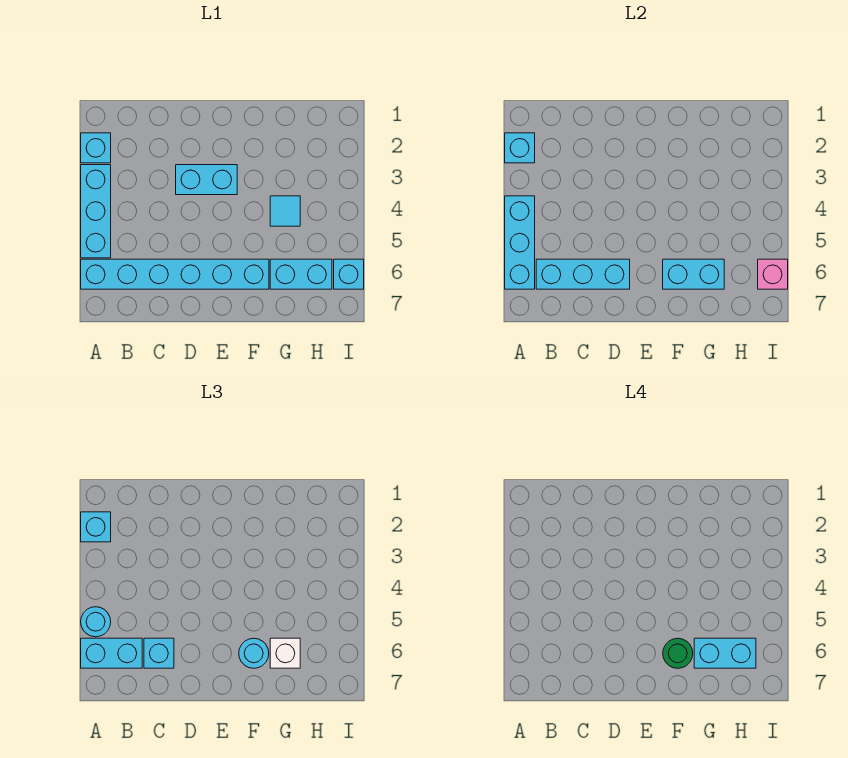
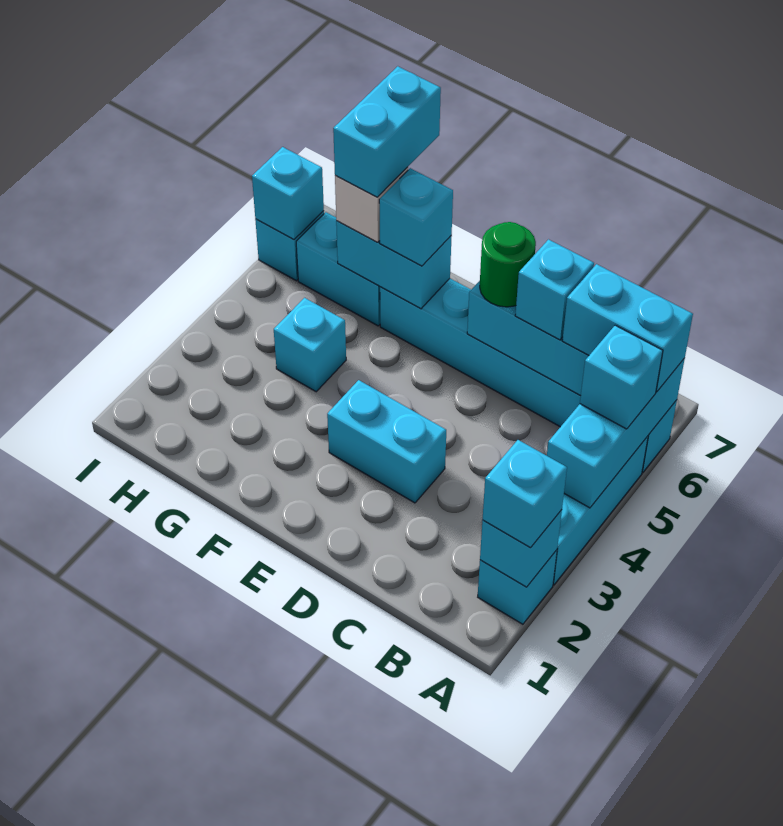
cyan 1x1 round brick [81,607,111,637] -> cyan 1x1 brick [580,325,663,429]
cyan 1x1 round brick [239,638,269,668] -> cyan 1x1 brick [379,168,453,266]
green 1x1 round brick [663,638,693,668] -> green 1x1 round brick moved to [480,222,536,307]
cyan 1x1 tile [270,196,300,226] -> cyan 1x1 brick [274,298,346,392]
cyan 1x2 brick [694,638,756,668] -> cyan 1x2 brick turned to [333,66,441,197]
pink 1x1 brick [758,259,788,289] -> cyan 1x1 brick [252,147,324,240]

